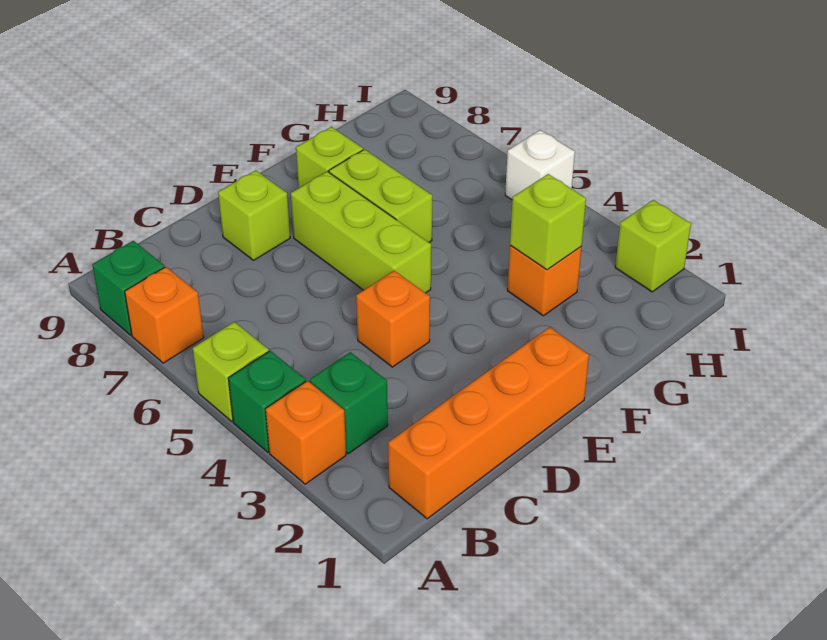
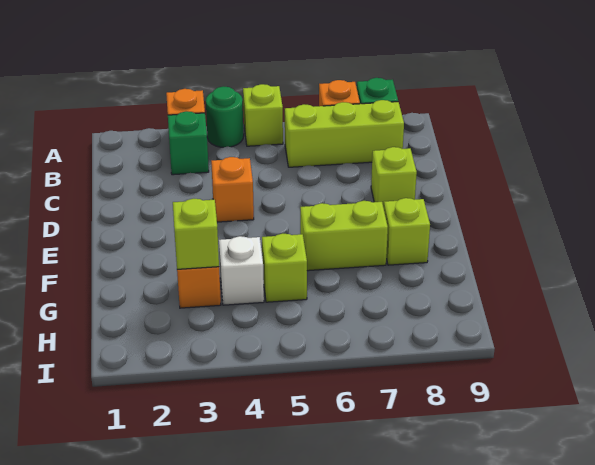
green 1x1 brick [228,351,306,452] -> green 1x1 round brick [206,86,244,147]
orange 1x4 brick [388,327,589,519] -> none
lime 1x3 brick [291,171,431,293] -> lime 1x3 brick moved to [285,100,404,167]
lime 1x1 brick [615,200,691,292] -> lime 1x1 brick moved to [262,234,307,302]
white 1x1 brick [505,130,575,200] -> white 1x1 brick moved to [219,236,264,305]

